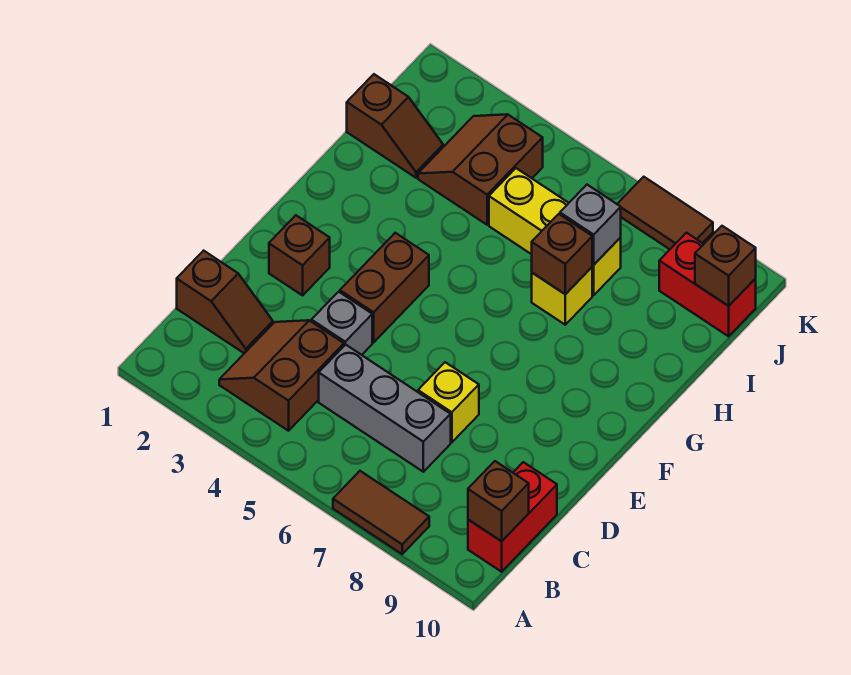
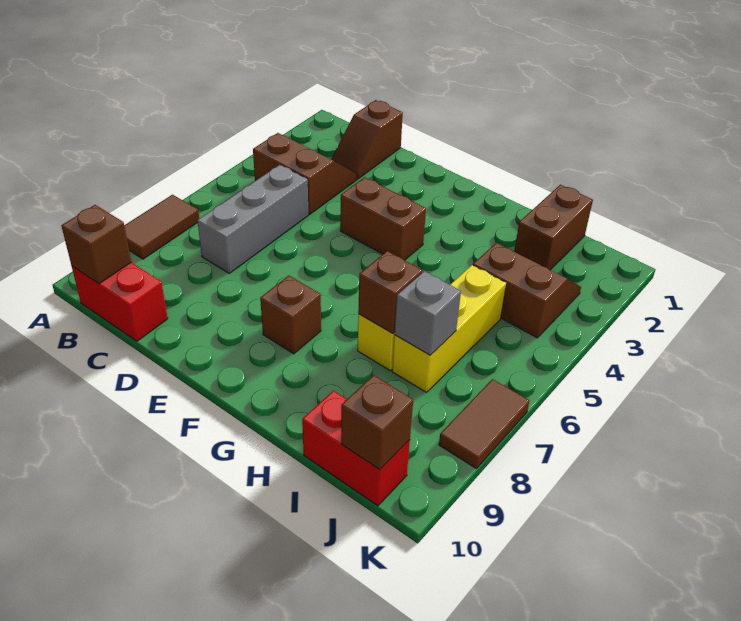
grey 1x1 brick [311,292,372,355] -> none
yellow 1x1 brick [418,362,479,442] -> none
brown 1x1 brick [269,215,330,295] -> brown 1x1 brick moved to [260,276,321,354]
brown 1x2 slope [347,74,443,178] -> brown 1x2 brick [514,185,593,270]
red 1x2 brick [659,233,756,336] -> red 1x2 brick turned to [302,391,410,506]

